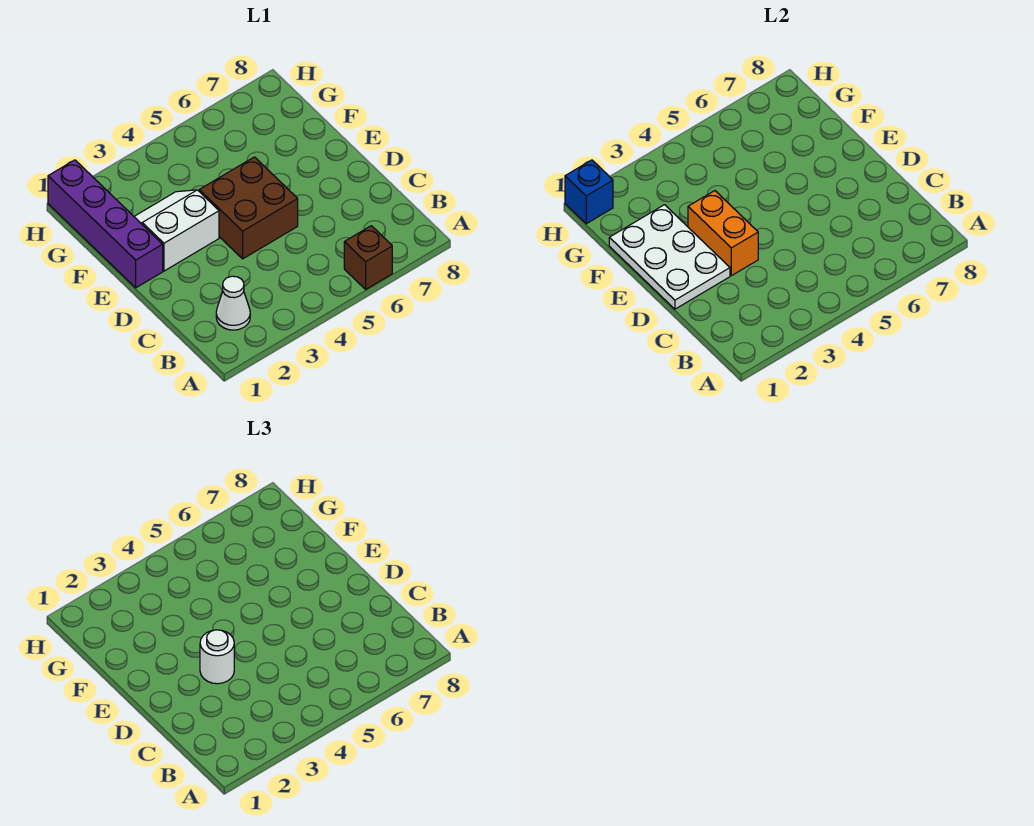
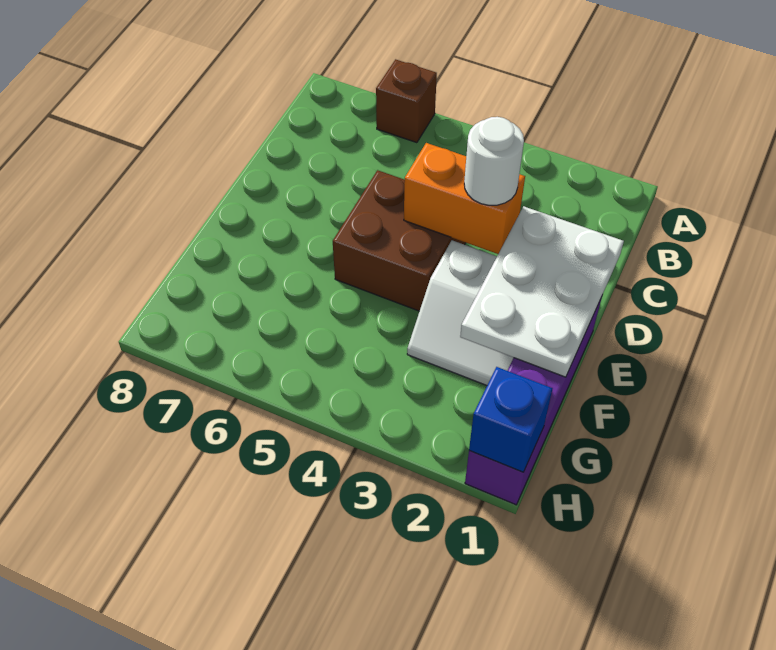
white 1x1 cone [216,276,250,330] -> none
orange 1x2 brick [688,191,758,276] -> orange 1x2 brick turned to [404,143,525,254]

